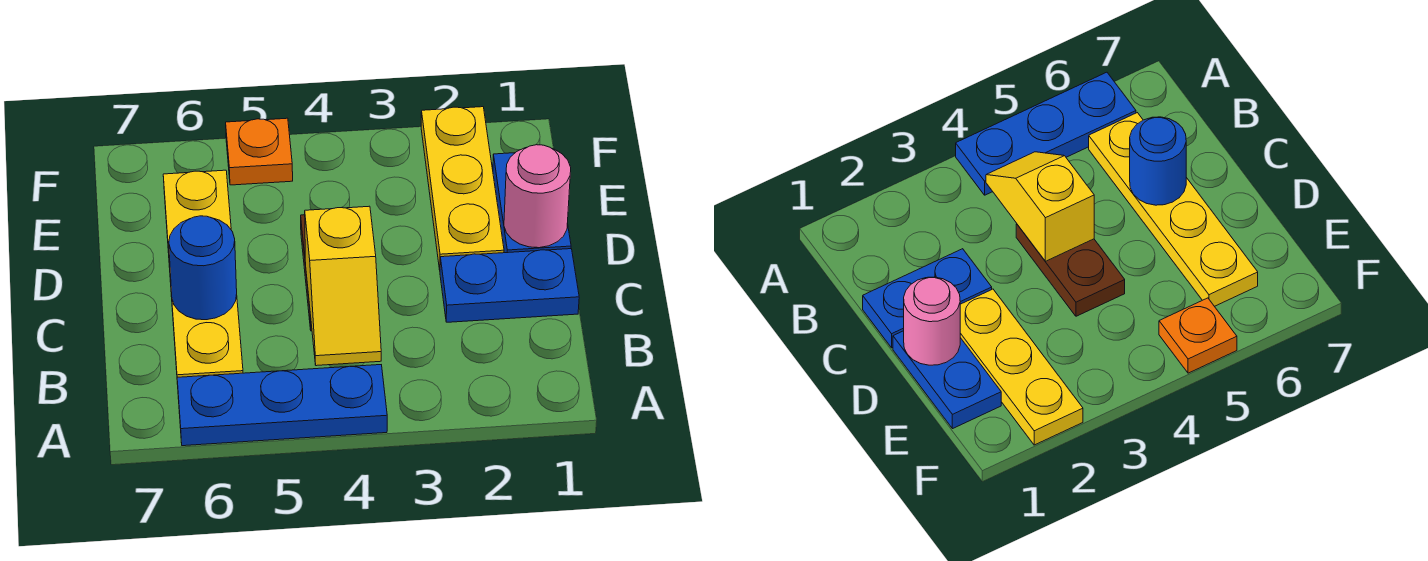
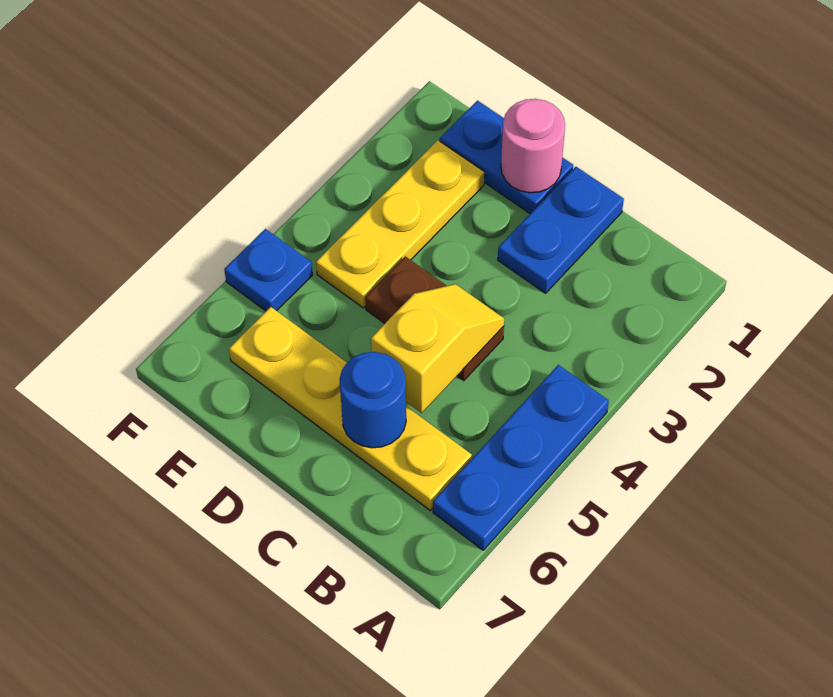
yellow 1x2 slope [305,206,381,366] -> yellow 1x2 slope turned to [371,284,504,413]
yellow 1x3 plate [421,107,504,270] -> yellow 1x3 plate turned to [316,140,484,308]
orange 1x1 plate [226,118,293,185] -> blue 1x1 plate [224,229,313,311]

